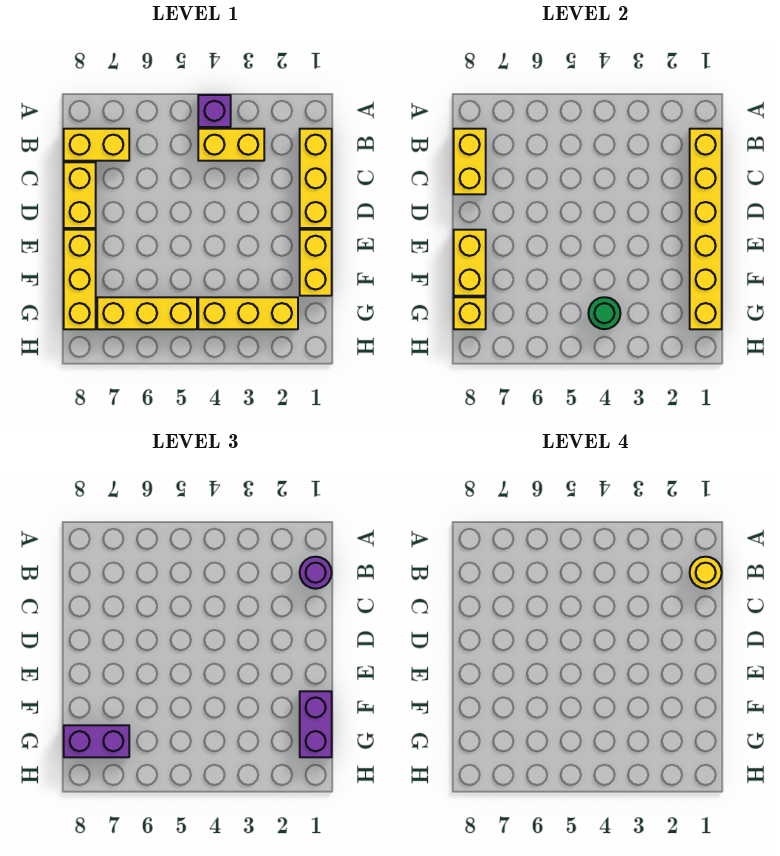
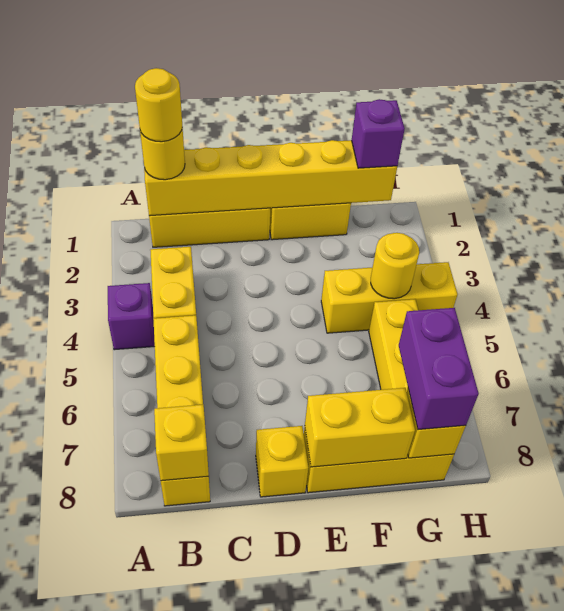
purple 1x1 round brick [300,557,332,589] -> yellow 1x1 round brick [140,127,185,180]
yellow 1x2 brick [64,129,129,161] -> yellow 1x4 brick [153,315,210,506]
yellow 1x2 brick [454,129,486,194] -> yellow 1x1 brick [154,405,209,481]
yellow 1x2 brick [64,162,96,228] -> yellow 1x1 brick [256,426,309,497]
purple 1x2 brick [300,691,332,757] -> purple 1x1 brick [352,99,405,168]
yellow 1x3 brick [198,297,298,329] -> yellow 1x3 brick turned to [321,262,457,333]
green 1x1 round brick [588,297,621,329] -> yellow 1x1 round brick [371,233,419,299]

